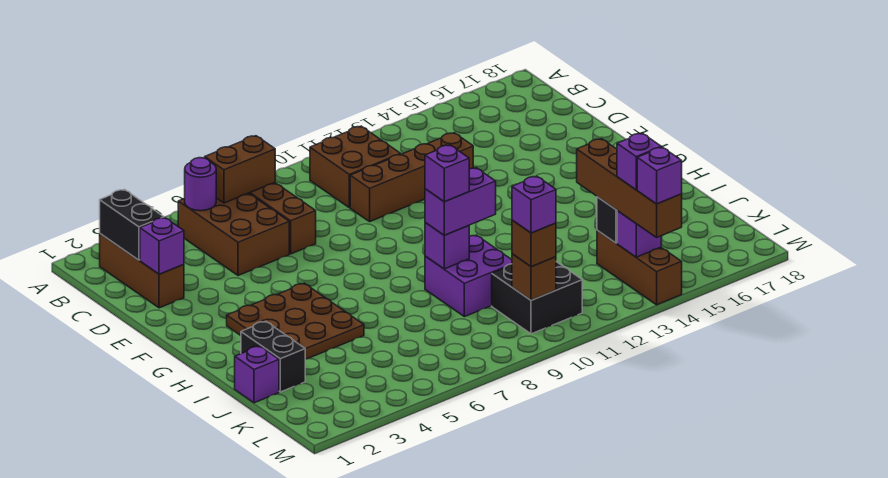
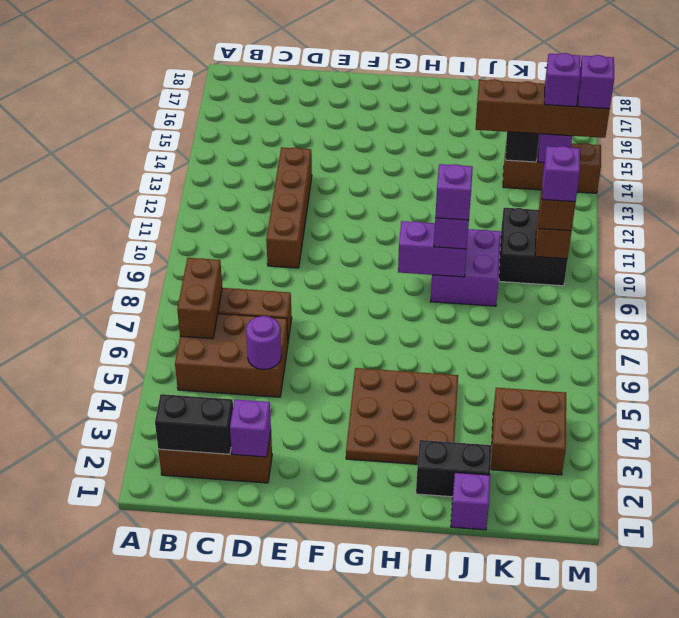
purple 1x1 round brick [185,158,216,211] -> purple 1x1 round brick moved to [246,316,281,370]
brown 2x2 brick [310,126,401,208] -> brown 2x2 brick moved to [491,388,566,475]
purple 1x1 brick [425,223,469,269] -> purple 1x2 brick [398,221,467,277]

